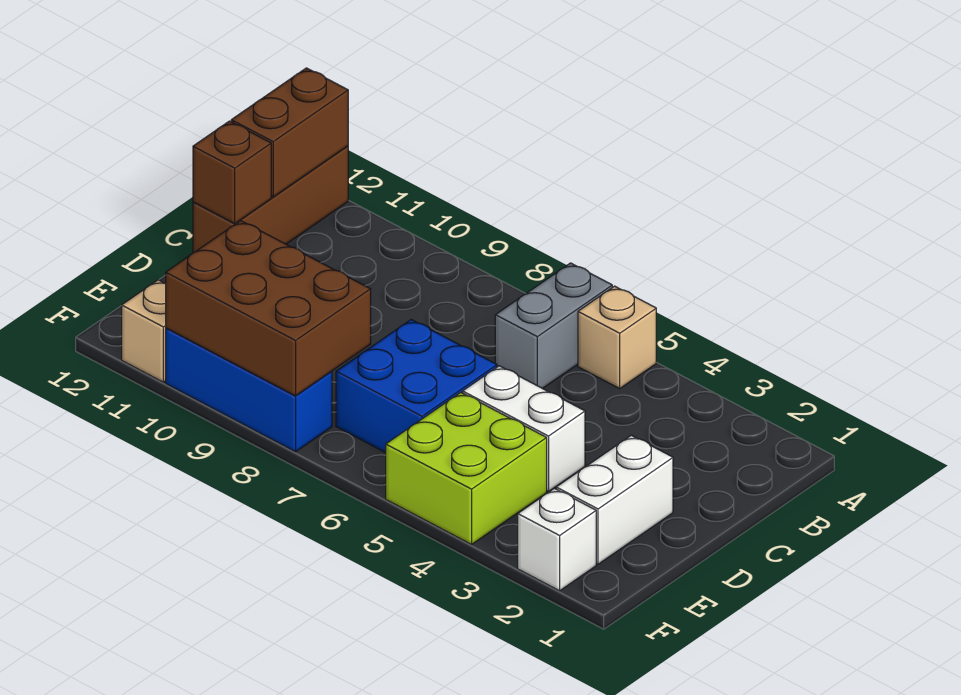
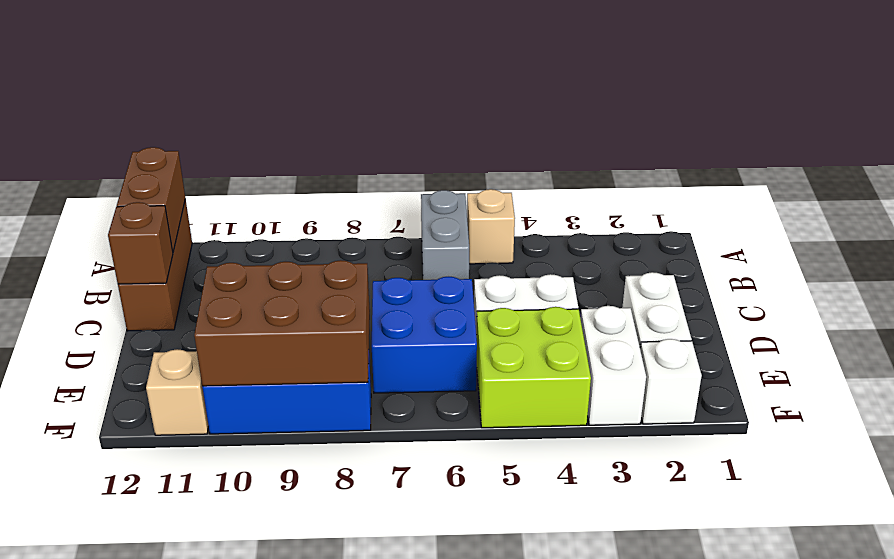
none -> white 1x2 brick [580,306,646,425]

